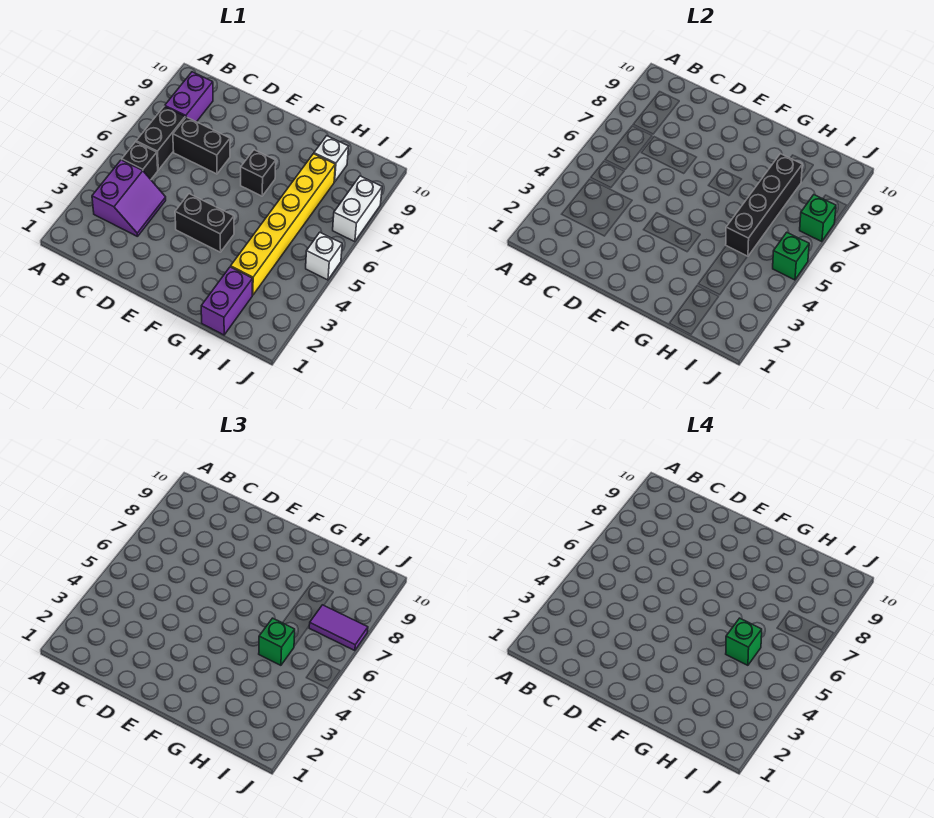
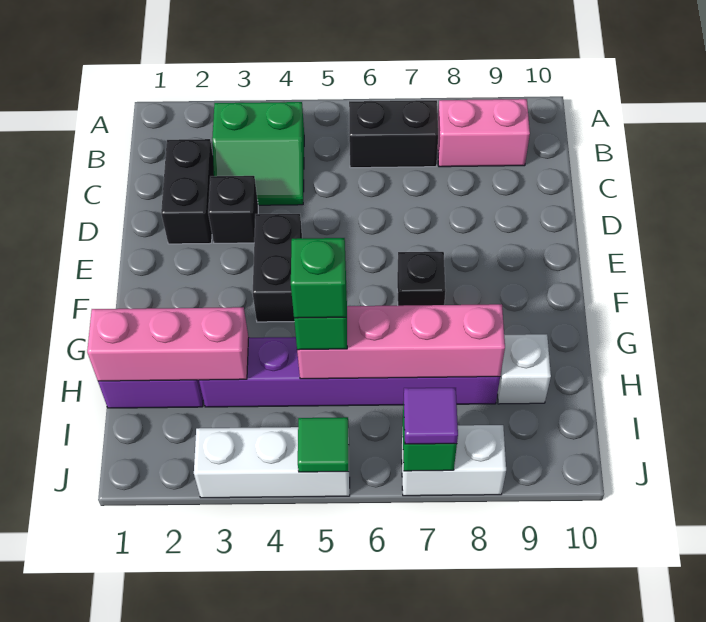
purple 2x2 slope [92,160,166,237] -> green 2x2 slope [212,102,304,205]
black 1x1 brick [122,142,158,179] -> black 1x1 brick moved to [208,176,258,243]
purple 1x2 brick [165,72,213,122] -> pink 1x2 brick [438,99,530,167]
black 1x2 brick [173,117,230,174] -> black 1x2 brick moved to [161,139,214,244]
none -> pink 1x3 brick [87,307,249,381]
yellow 1x6 brick [231,154,335,295] -> purple 1x6 brick [199,337,500,407]
black 1x4 brick [726,154,802,257] -> pink 1x4 brick [297,304,505,379]
purple 1x2 tile [309,605,368,651] -> purple 1x1 tile [404,388,458,444]
white 1x1 brick [306,232,342,280] -> white 1x3 brick [194,427,350,498]
green 1x1 brick [773,232,809,280] -> green 1x1 tile [298,417,349,472]

